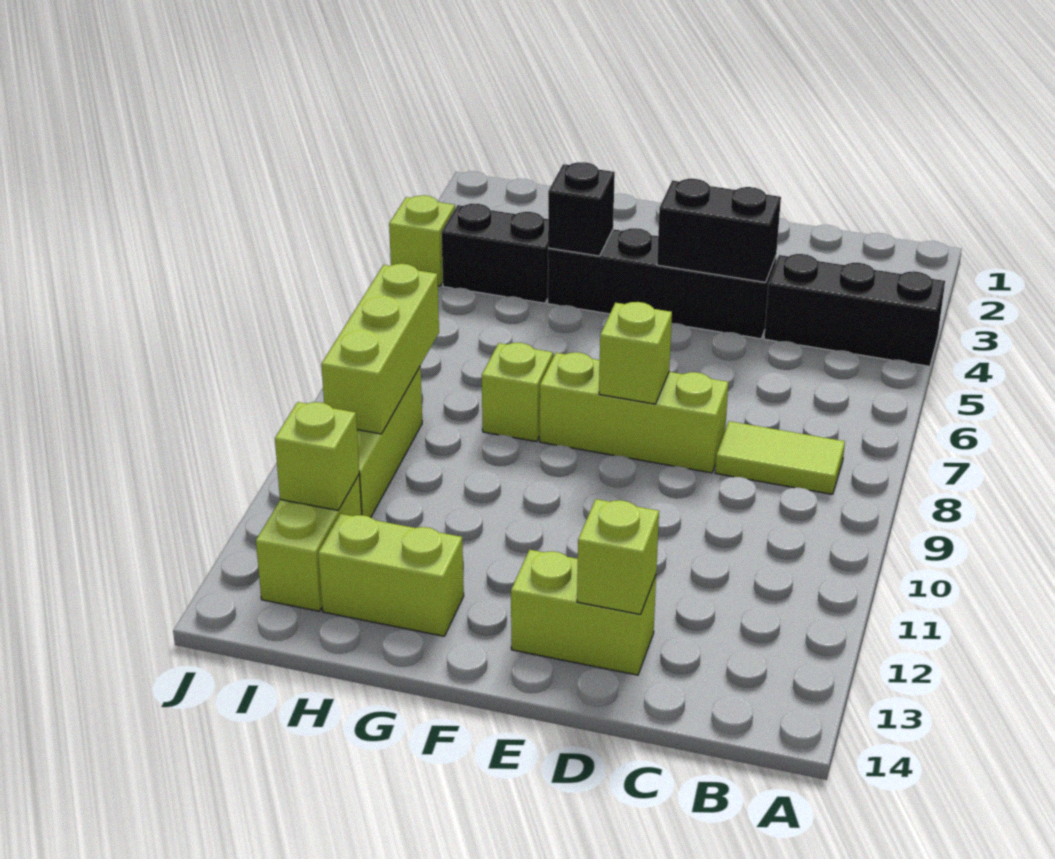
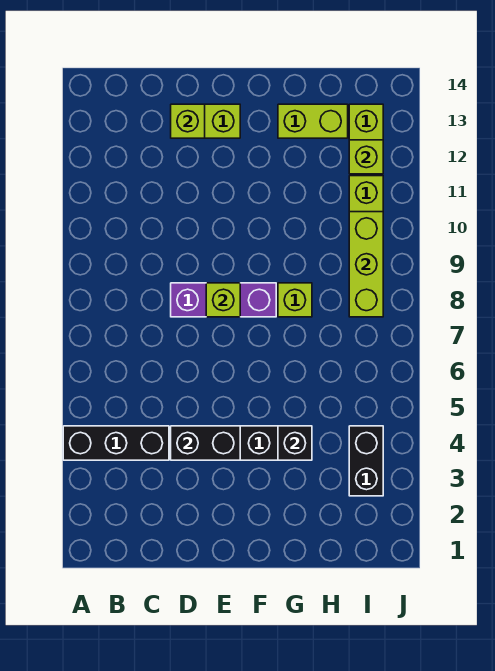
lime 1x2 tile [715,421,845,494] -> none
lime 1x3 brick [540,352,728,473] -> purple 1x3 brick [171,283,276,317]
black 1x2 brick [442,204,548,303] -> black 1x2 brick turned to [349,426,383,496]
lime 1x1 brick [389,195,455,286] -> none

